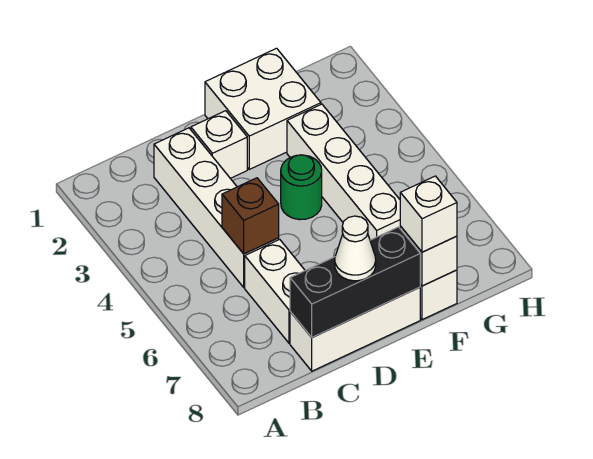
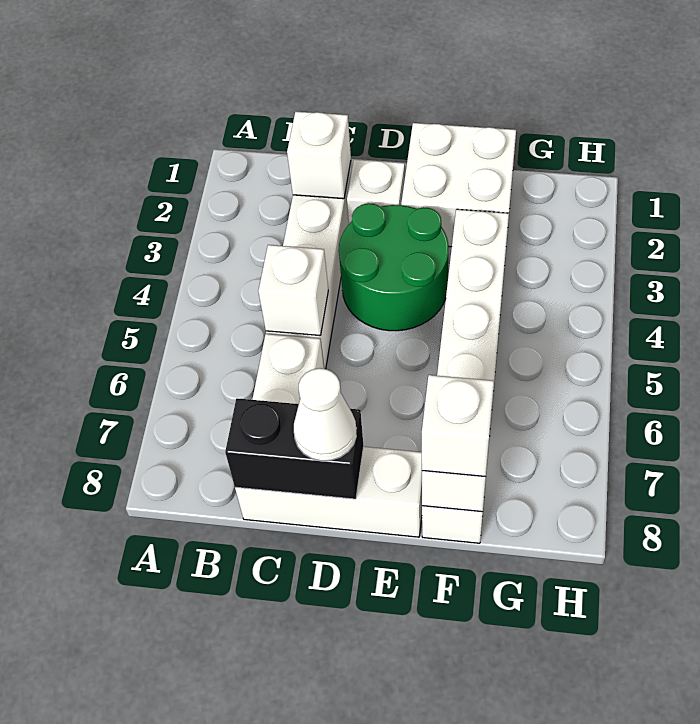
none -> white 1x1 brick [287,112,351,199]
brown 1x1 brick [222,178,279,254] -> white 1x1 brick [258,245,328,336]
black 1x3 brick [290,227,420,337] -> black 1x2 brick [225,398,364,499]
green 1x1 round brick [281,155,322,220] -> green 2x2 round brick [339,203,449,331]

